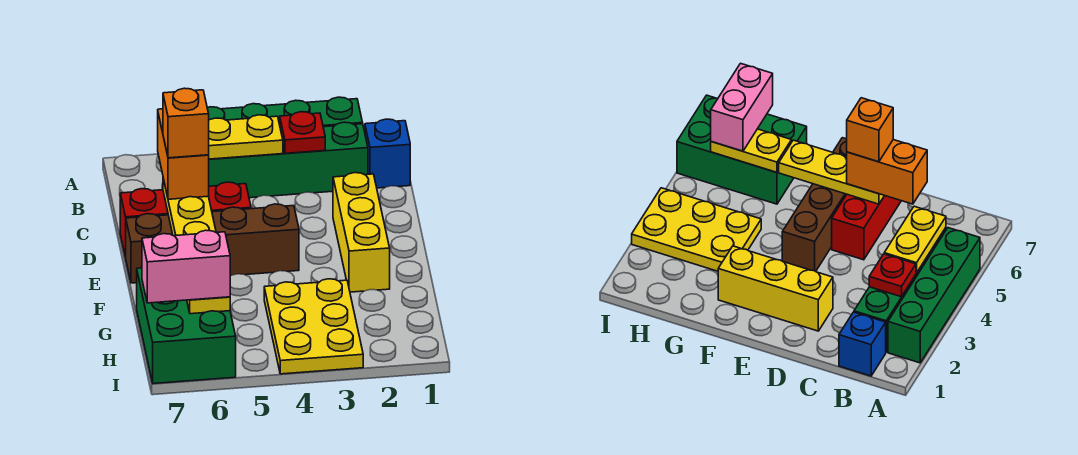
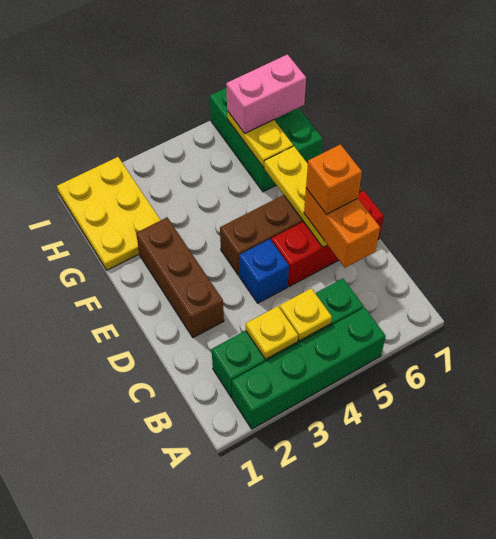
blue 1x1 brick [365,119,410,188] -> blue 1x1 brick moved to [239,239,289,303]
red 1x1 plate [280,112,325,153] -> yellow 1x1 plate [246,306,298,359]
yellow 1x2 plate [209,115,283,159] -> yellow 1x1 plate [280,288,332,341]
yellow 1x3 brick [333,173,390,292] -> brown 1x3 brick [136,217,224,338]
yellow 2x3 plate [264,279,363,374] -> yellow 2x3 plate moved to [57,157,161,270]

